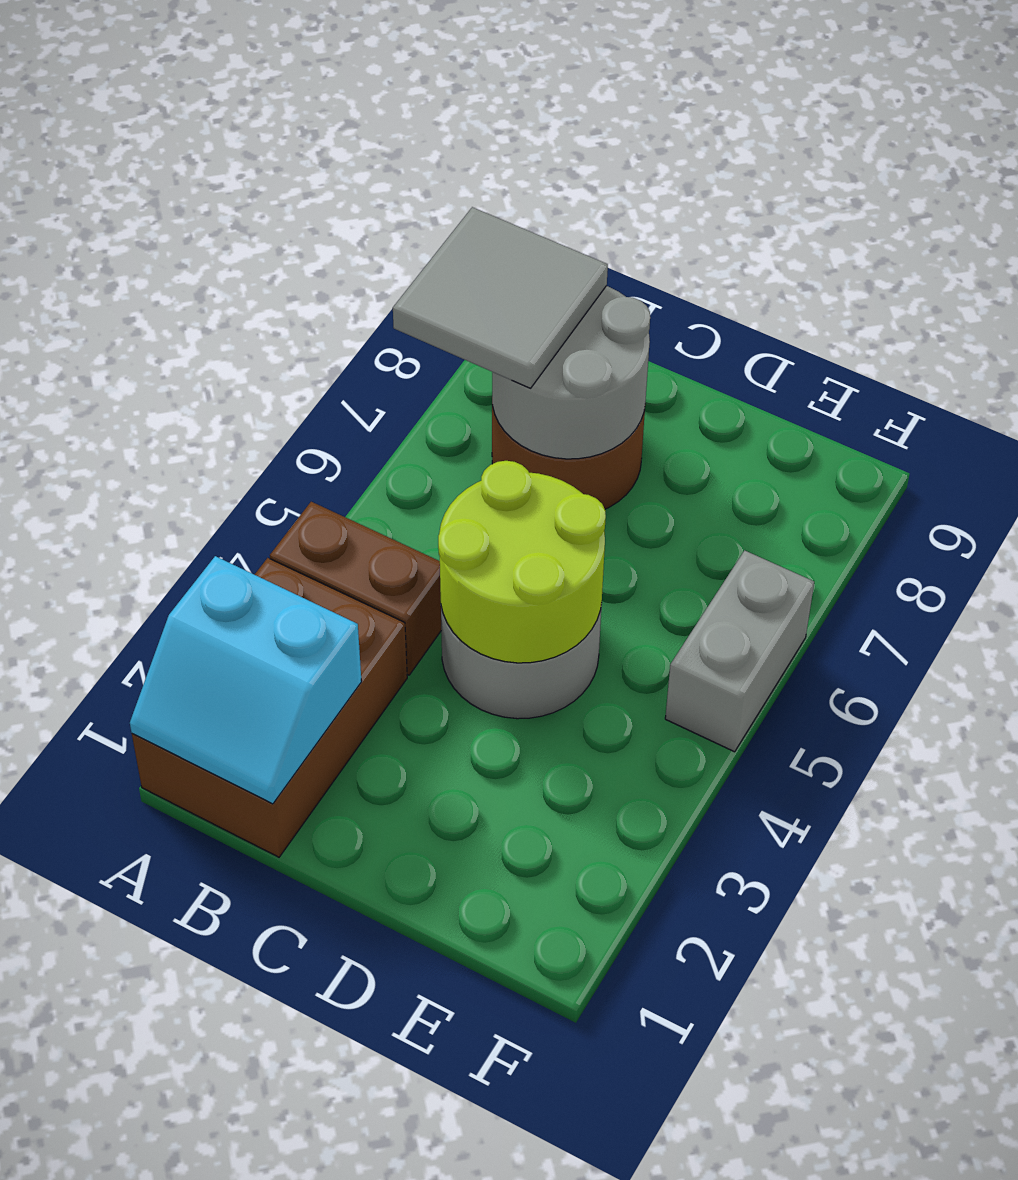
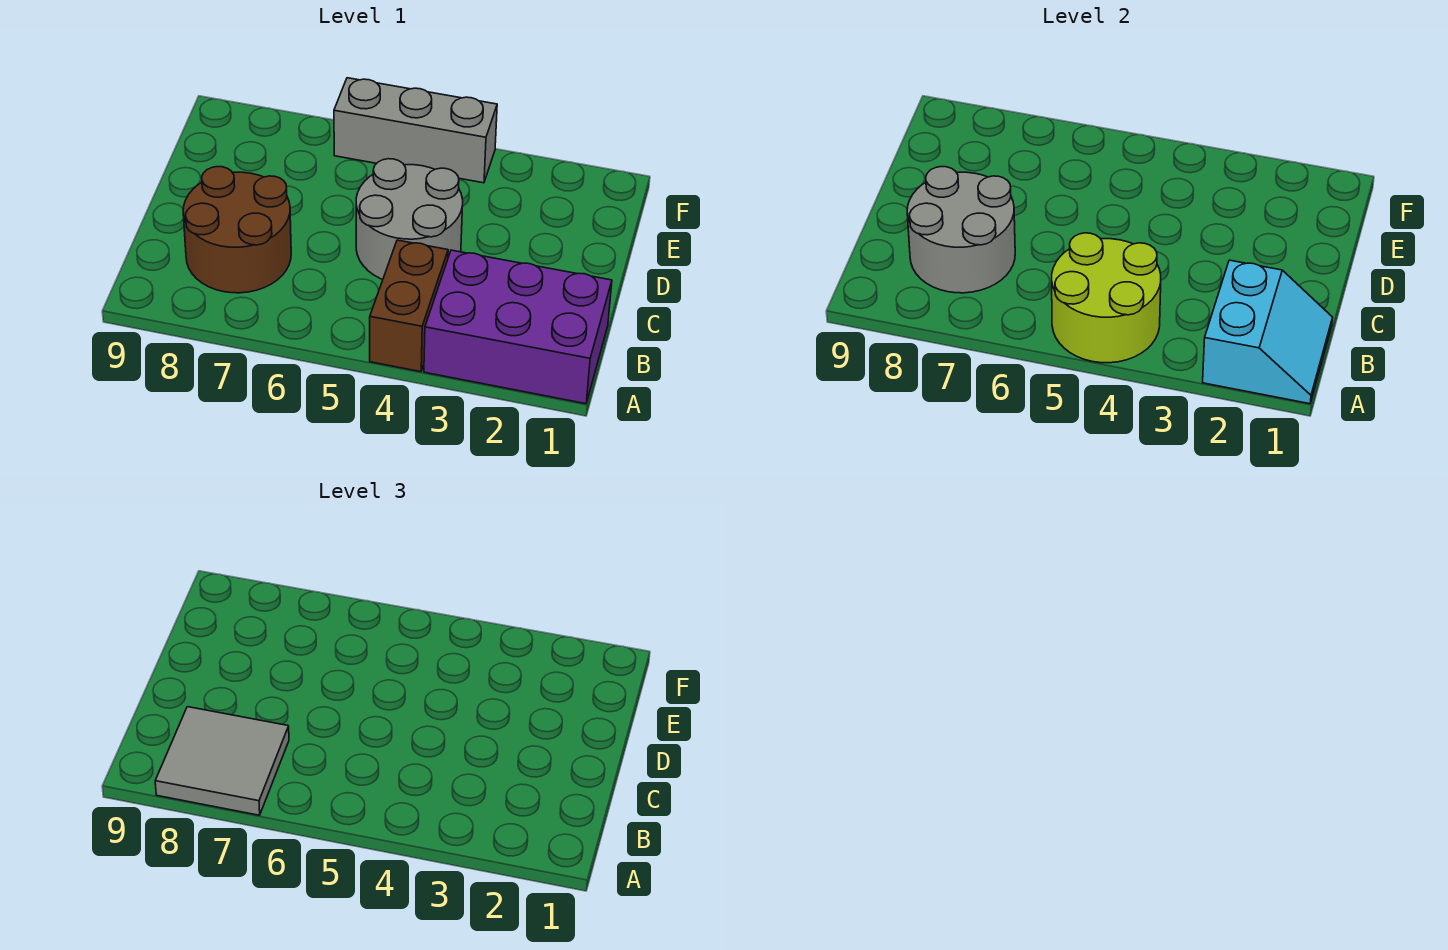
brown 2x3 brick [132,558,407,857] -> purple 2x3 brick [424,250,612,404]
lime 2x2 round brick [438,461,606,663] -> lime 2x2 round brick moved to [1052,233,1161,363]
grey 1x2 brick [665,550,814,752] -> grey 1x3 brick [334,78,497,183]

